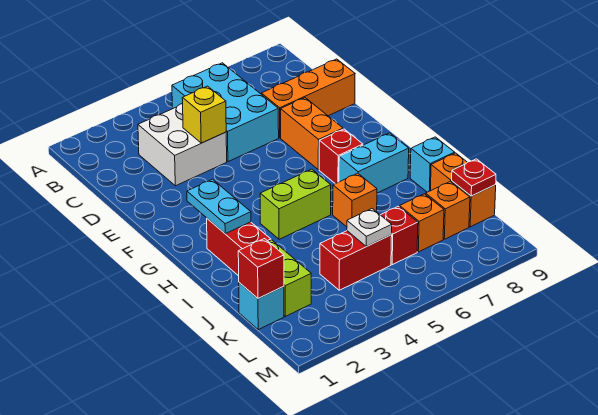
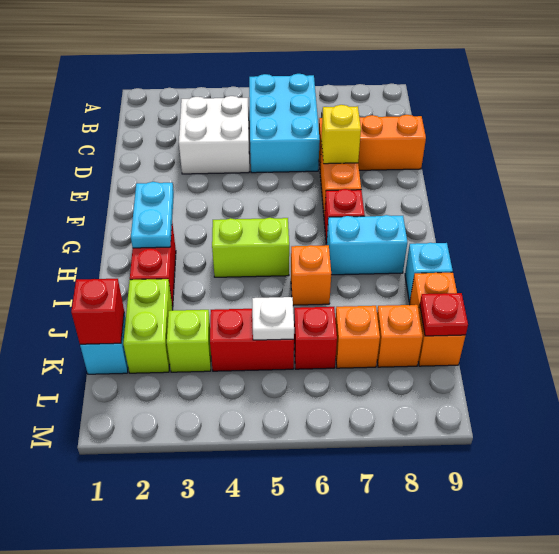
yellow 1x1 brick [182,86,226,143] -> yellow 1x1 brick moved to [321,105,361,164]
none -> lime 1x1 brick [167,310,211,372]

